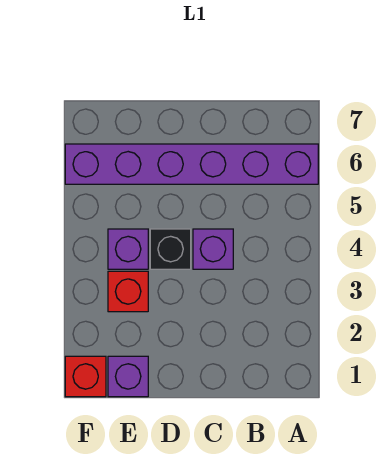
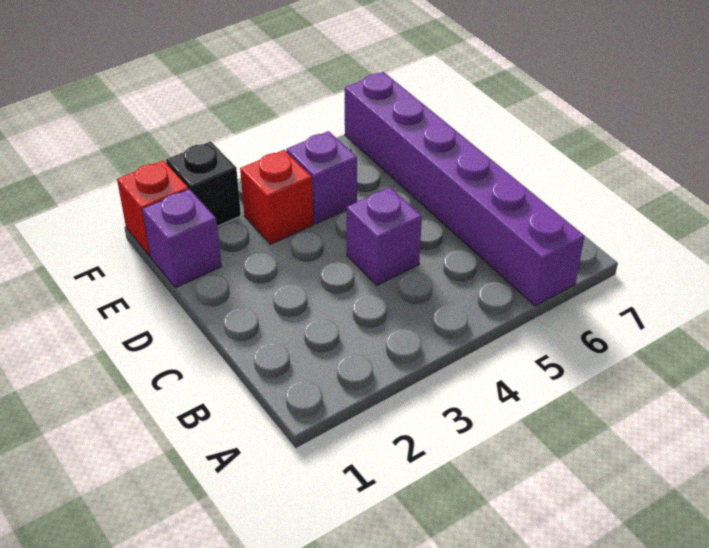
black 1x1 brick [150,229,191,269] -> black 1x1 brick moved to [166,141,241,226]

